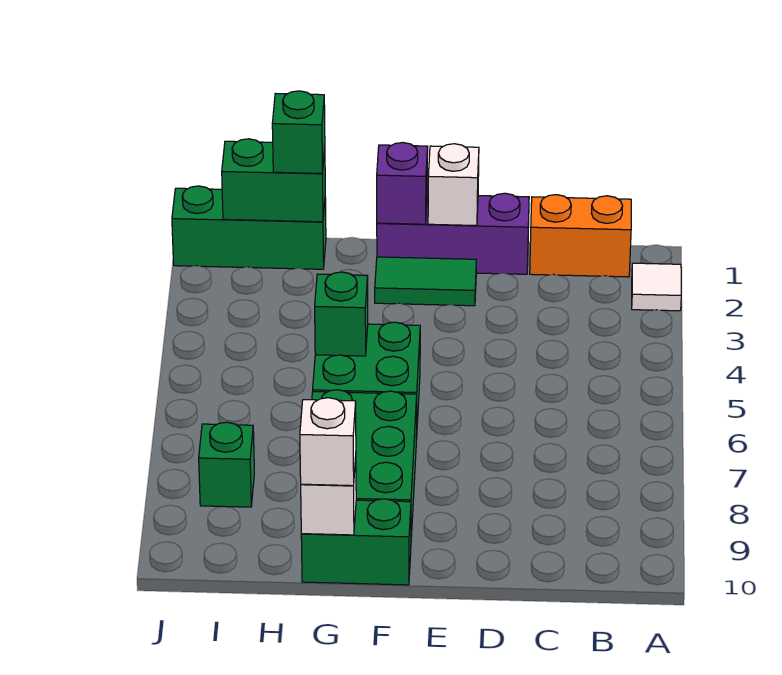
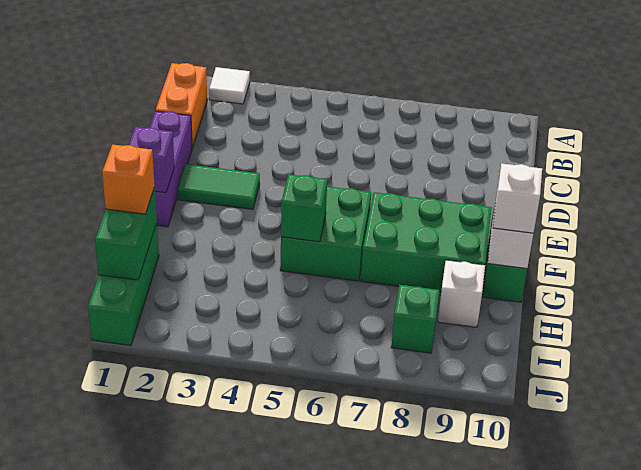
white 1x1 brick [428,144,479,226] -> white 1x1 brick moved to [438,260,485,327]
green 1x2 tile [375,257,476,306] -> green 1x2 tile turned to [178,164,260,209]
green 1x1 brick [272,91,325,173] -> orange 1x1 brick [102,145,155,214]

